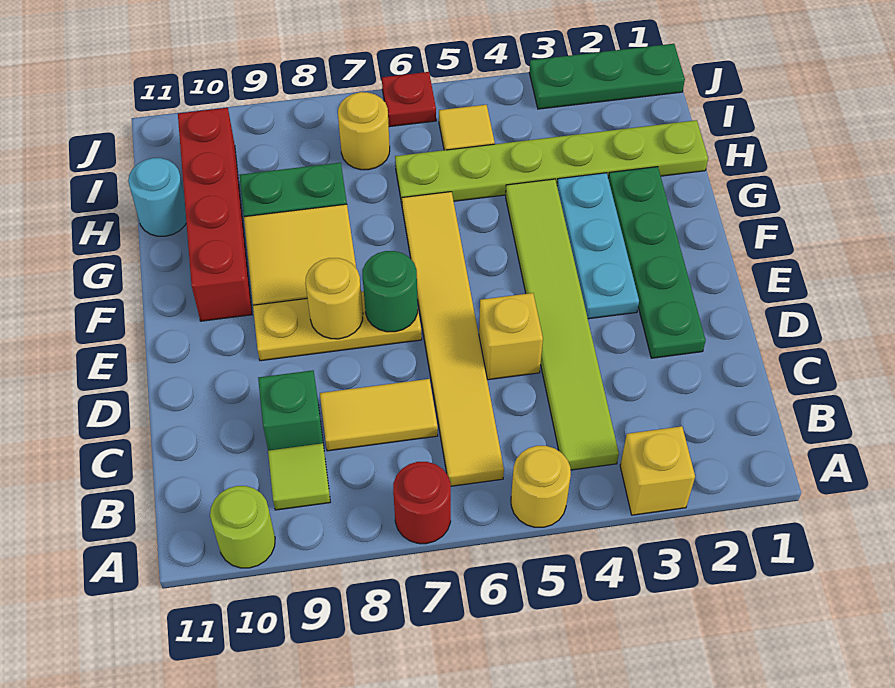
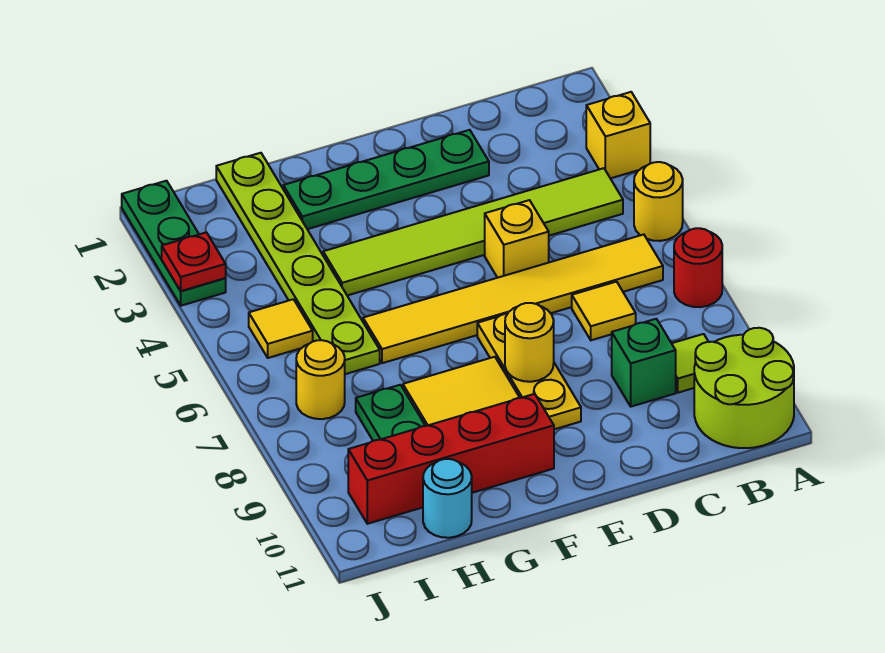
lime 1x1 round brick [210,486,275,568] -> lime 2x2 round brick [694,328,794,448]
yellow 1x2 tile [320,379,438,451] -> yellow 1x1 tile [572,282,636,340]
cyan 1x3 plate [557,173,639,319] -> none
green 1x1 round brick [363,251,418,332] -> none
red 1x1 plate [382,72,436,127] -> red 1x1 plate moved to [162,232,226,291]

